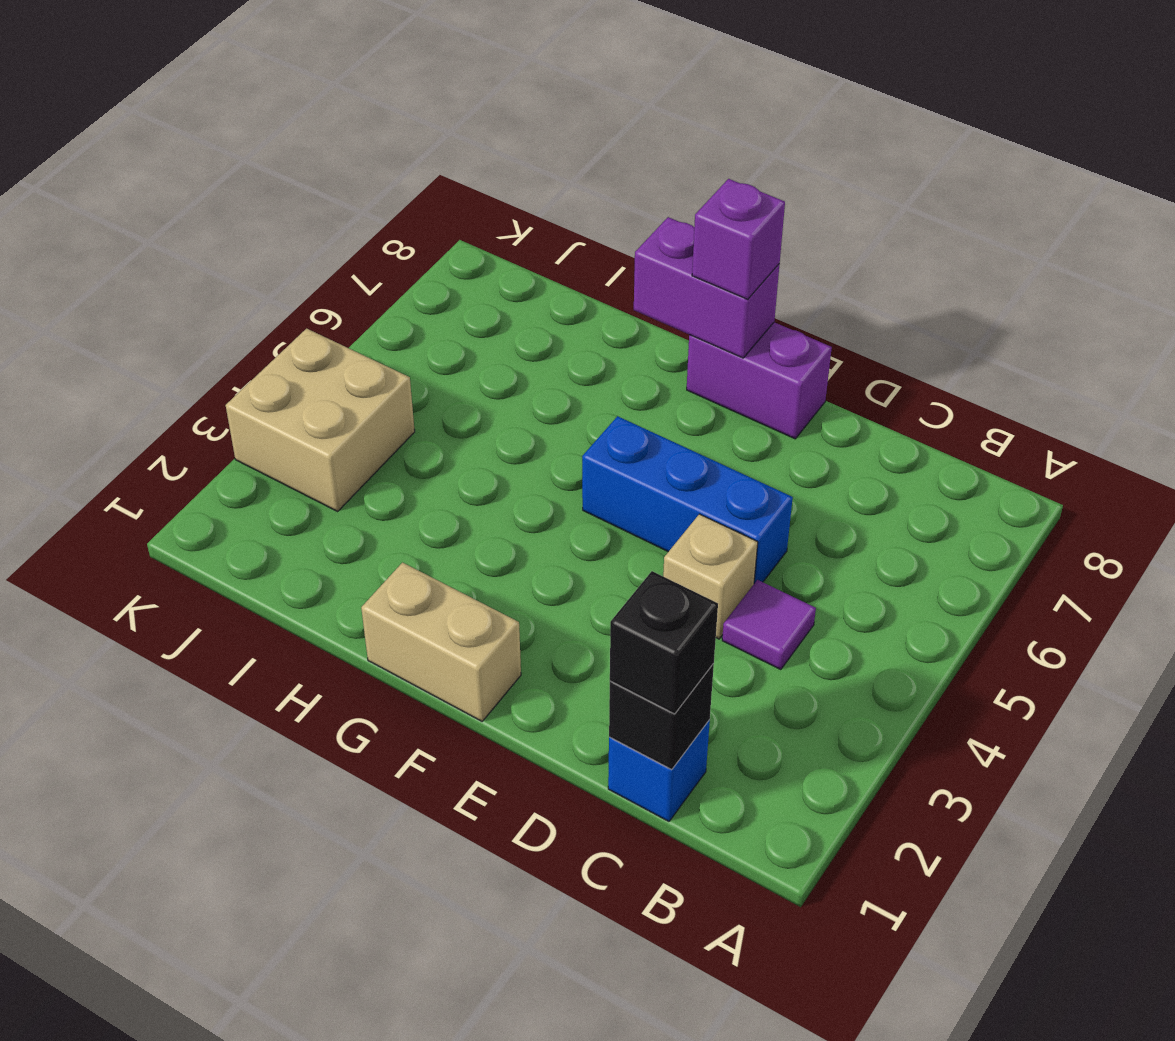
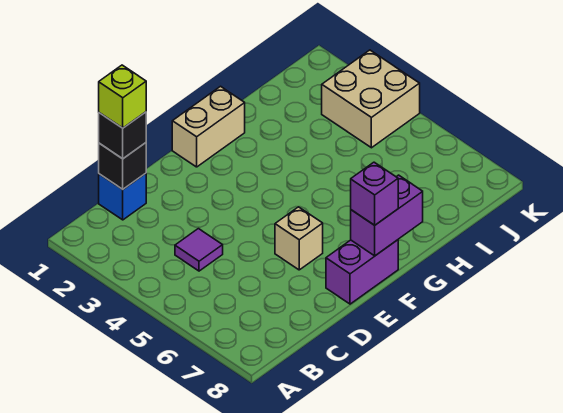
none -> lime 1x1 brick [99,65,146,128]
tan 1x1 brick [663,514,758,639] -> tan 1x1 brick moved to [275,207,323,270]
blue 1x3 brick [582,416,793,583] -> none

